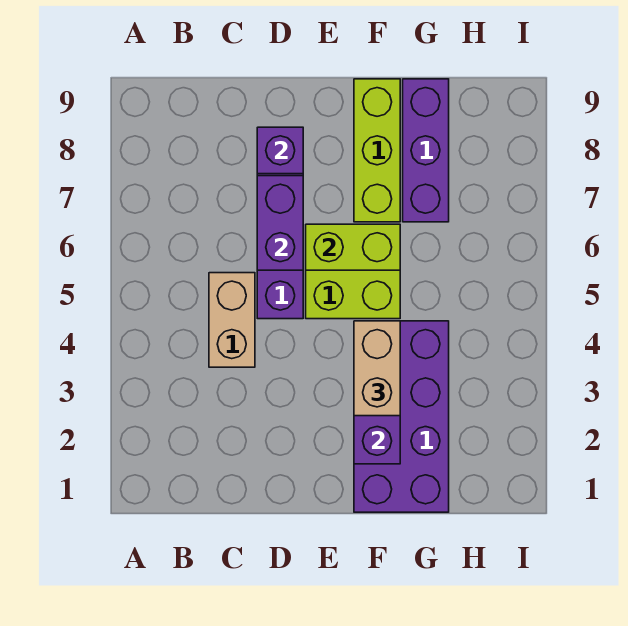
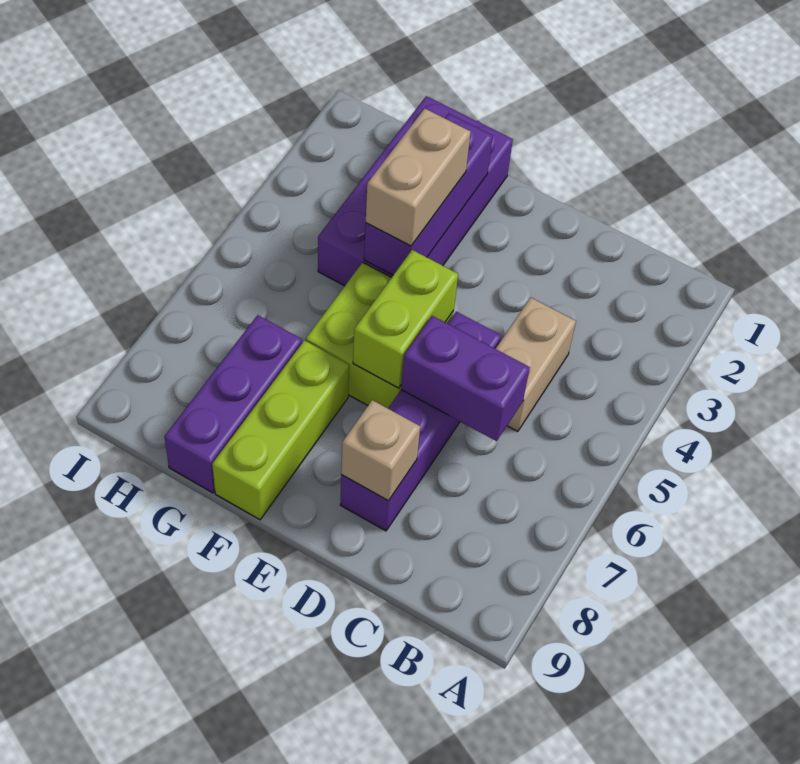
purple 1x2 brick [257,176,303,270] -> purple 1x2 brick turned to [401,316,530,441]
purple 1x1 brick [257,127,303,174] -> tan 1x1 brick [341,400,420,501]
lime 1x2 brick [306,224,400,270] -> lime 1x2 brick turned to [353,250,458,388]

